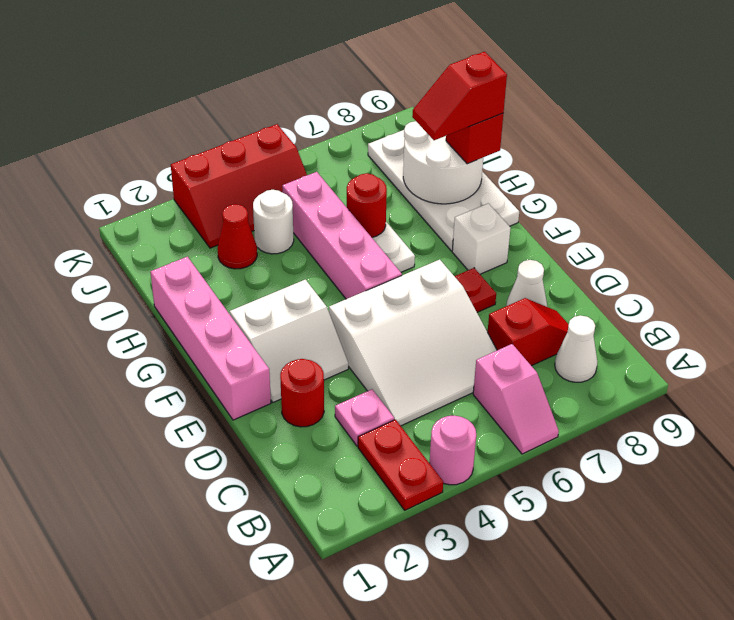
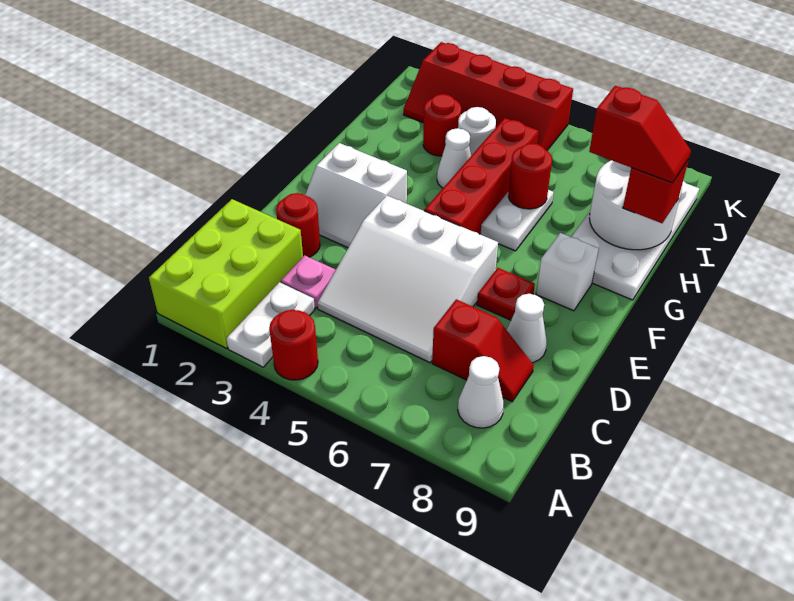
none -> lime 2x3 brick [149,199,303,349]
red 1x2 plate [358,420,443,510] -> white 1x2 plate [226,282,315,367]
pink 1x1 round brick [430,416,476,485] -> red 1x1 round brick [269,310,318,380]
pink 1x2 slope [473,344,559,454] -> none
pink 1x4 brick [150,257,271,420] -> none
pink 1x4 brick [282,172,402,299] -> red 1x4 brick [424,118,538,234]
none -> white 1x1 cone [437,128,471,188]
red 1x2 slope [412,52,507,140] -> red 1x2 slope turned to [589,86,691,183]
red 1x1 cone [218,204,257,269] -> red 1x1 round brick [423,94,461,156]
red 2x3 slope [171,124,307,248] -> red 2x4 slope [404,42,573,150]

